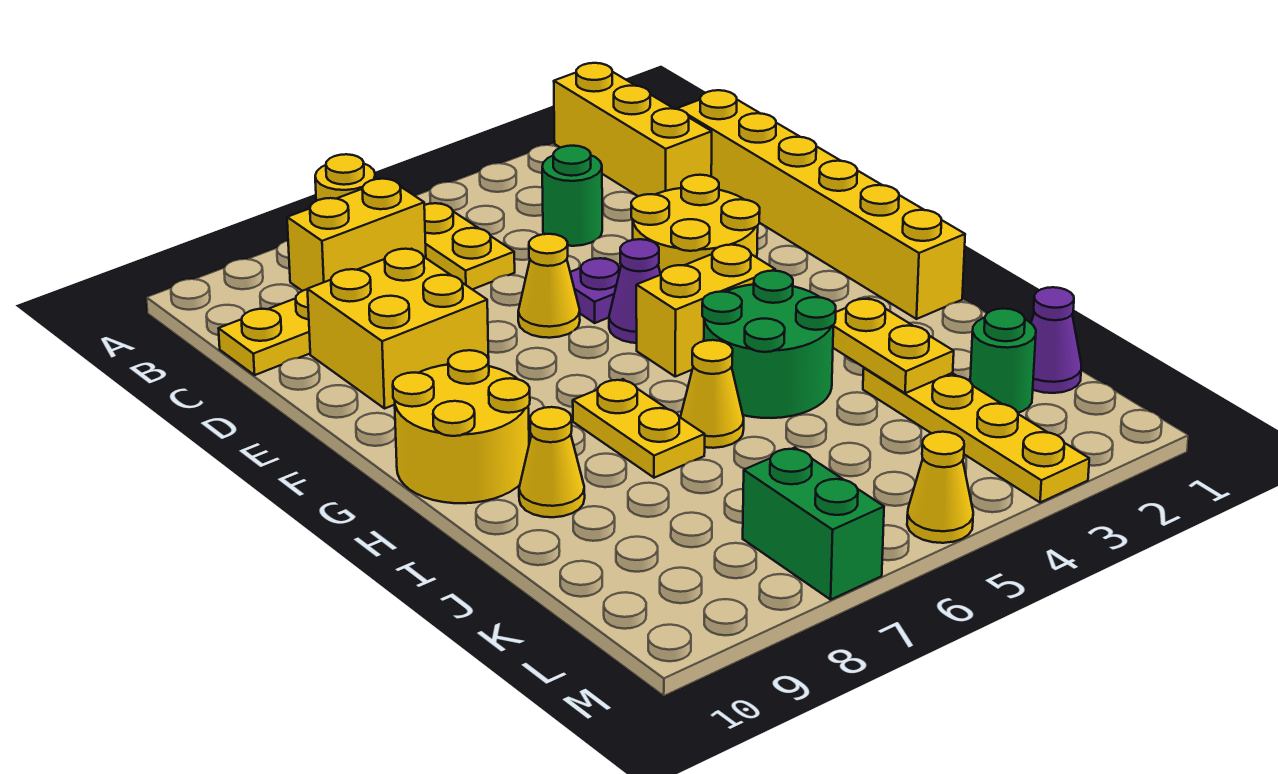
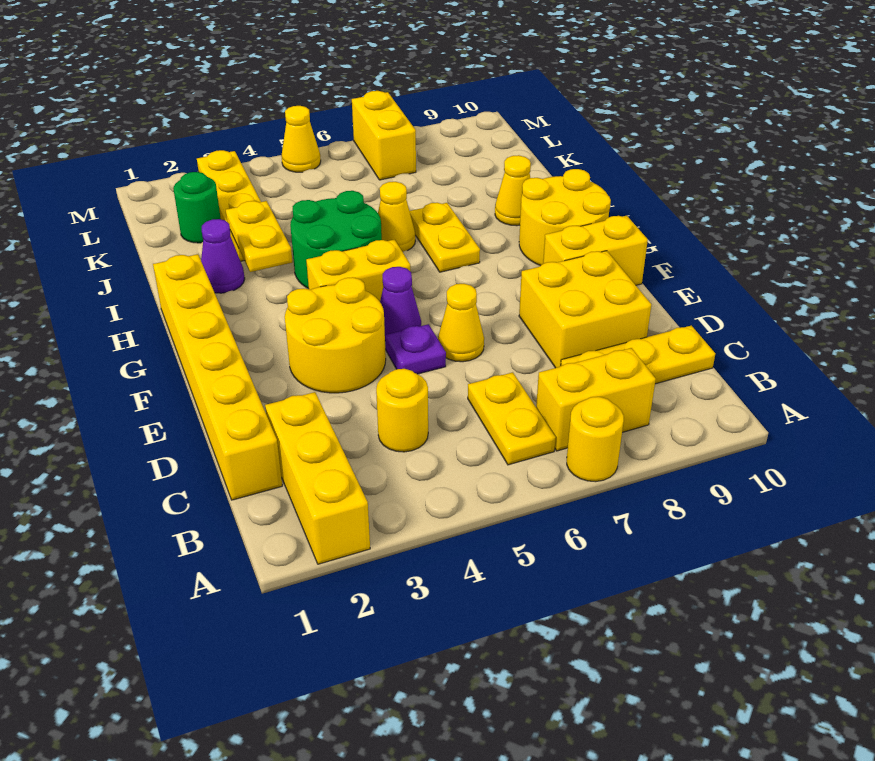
green 1x1 round brick [542,146,602,246] -> yellow 1x1 round brick [376,369,428,452]
none -> yellow 1x2 brick [543,216,648,285]
purple 1x1 cone [1031,287,1081,393] -> purple 1x1 cone moved to [201,219,245,293]
green 1x2 brick [743,448,884,600] -> yellow 1x2 brick [352,91,416,180]

